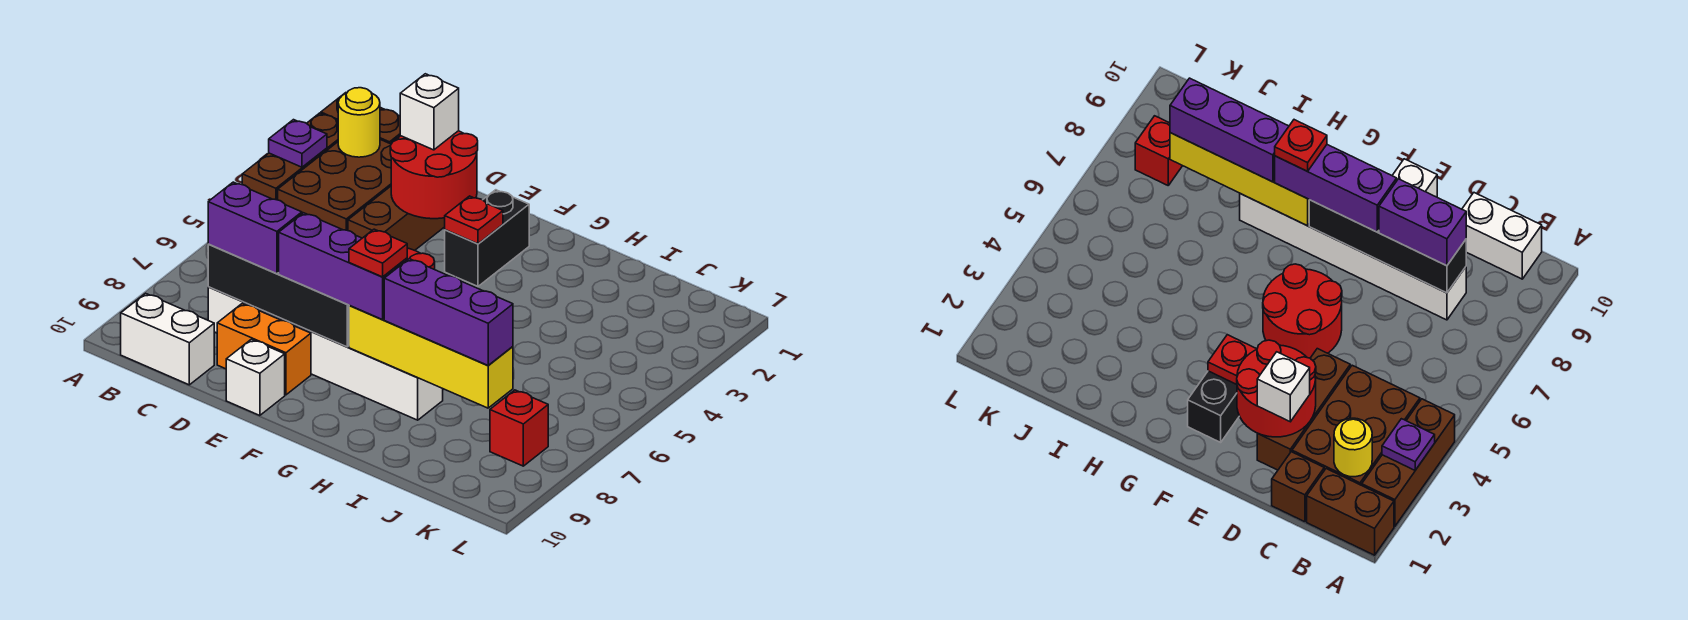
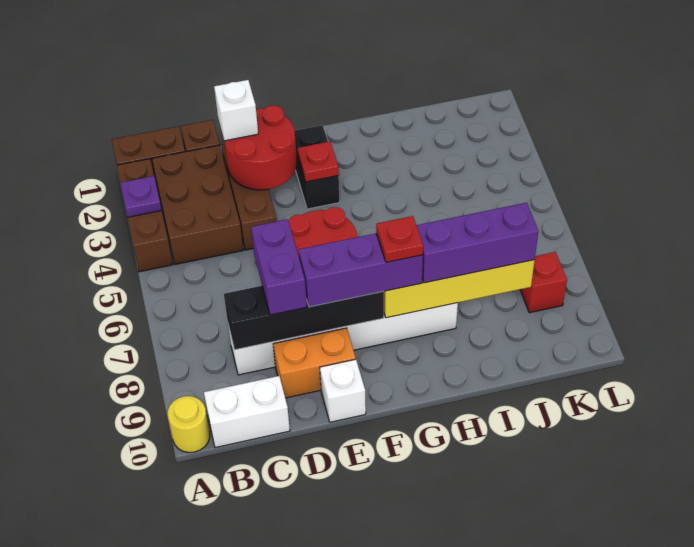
yellow 1x1 round brick [338,88,380,157] -> yellow 1x1 round brick moved to [168,396,210,453]
purple 1x2 brick [208,182,302,274] -> purple 1x2 brick turned to [251,219,307,315]

